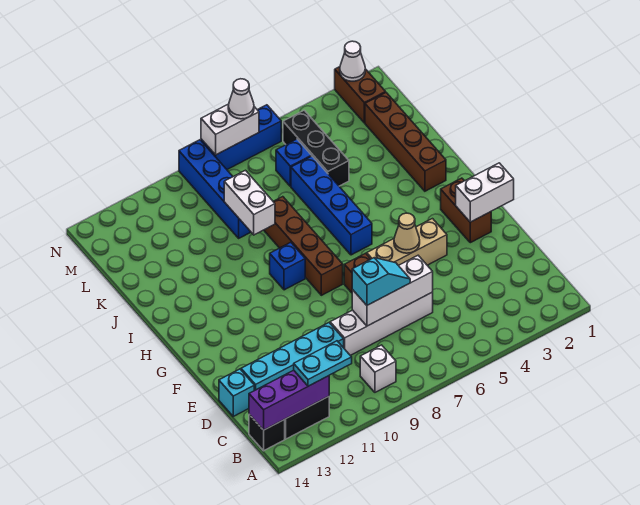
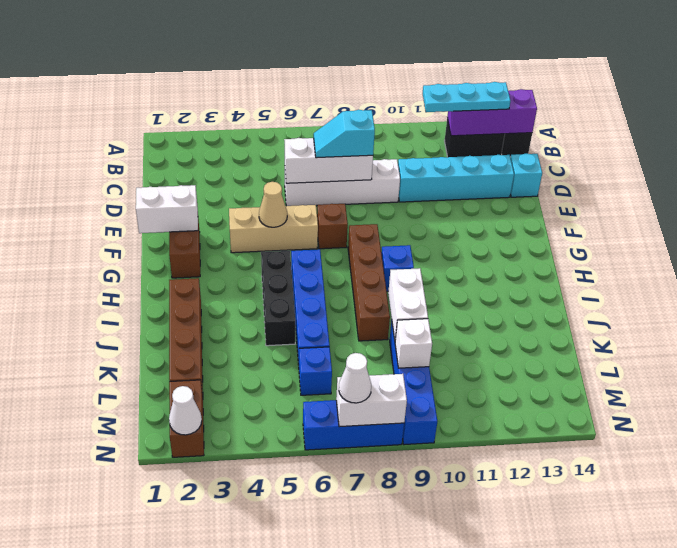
white 1x1 brick [360,345,396,392] -> white 1x1 brick moved to [395,319,432,368]
cyan 1x2 plate [294,341,352,386] -> cyan 1x3 plate [423,82,510,112]
black 1x3 brick [283,110,349,186] -> black 1x3 brick moved to [261,251,295,346]

